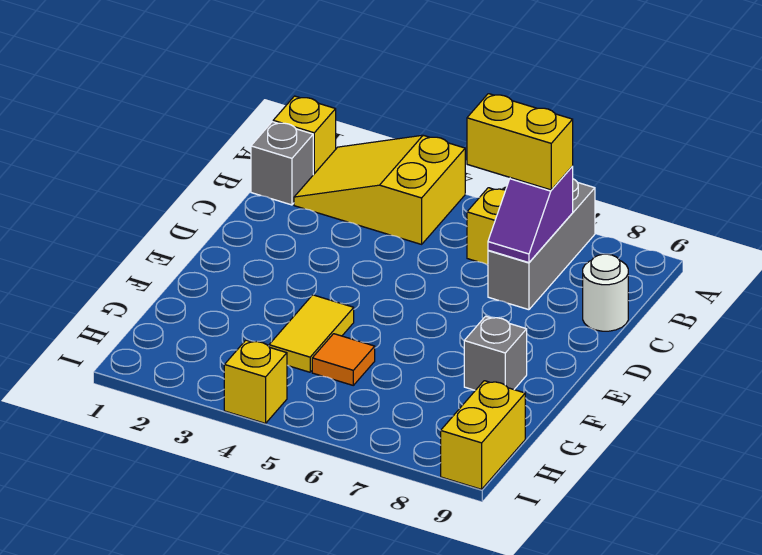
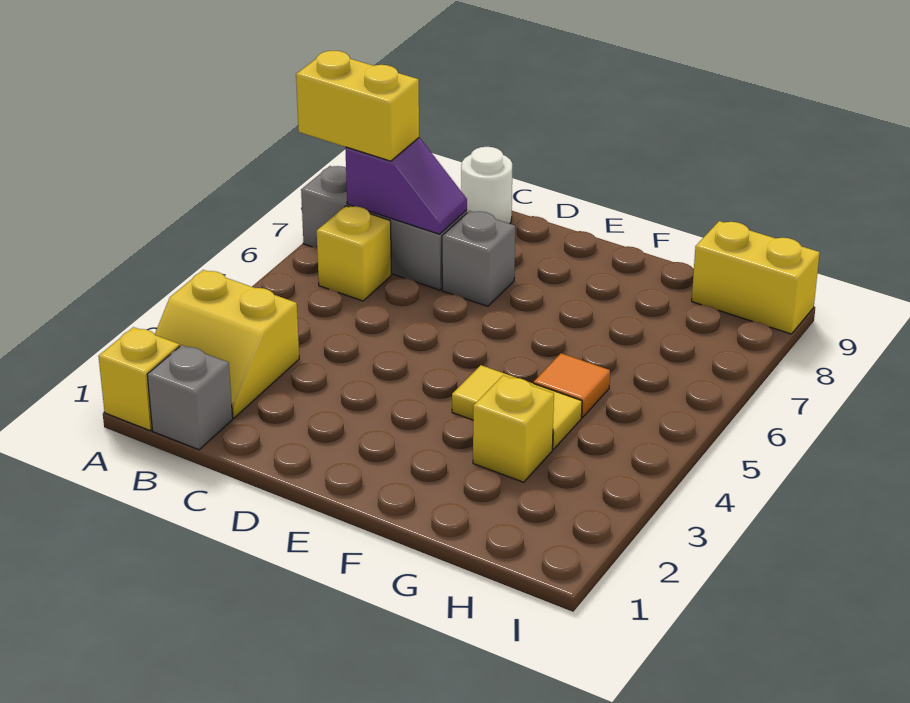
yellow 2x3 slope [294,135,465,244] -> yellow 2x2 slope [155,270,299,418]
yellow 1x2 brick [467,94,573,190] -> yellow 1x2 brick turned to [296,51,419,161]
grey 1x1 brick [464,316,527,390] -> grey 1x1 brick moved to [442,211,515,306]
yellow 1x1 brick [224,340,287,423] -> yellow 1x1 brick moved to [473,375,554,482]

